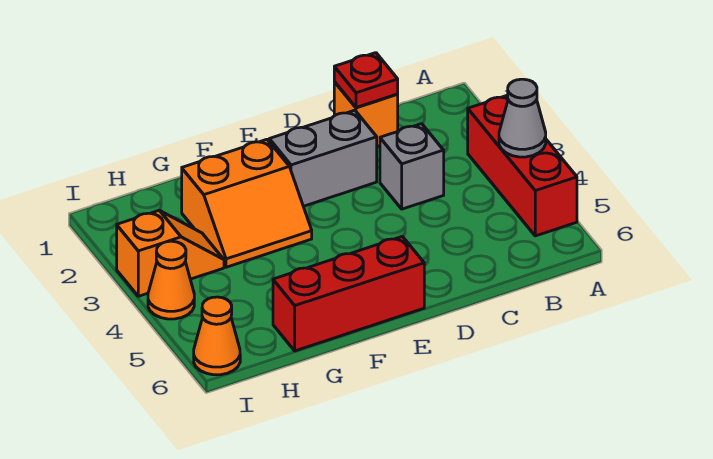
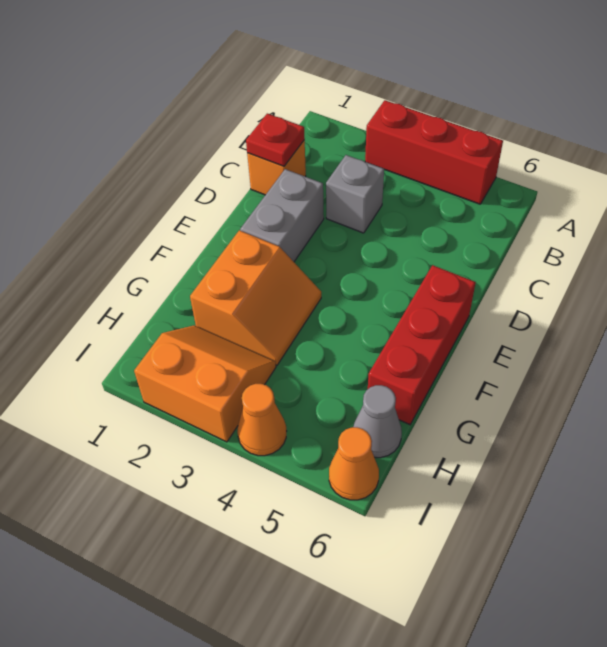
grey 1x1 cone [499,79,546,157] -> grey 1x1 cone moved to [353,385,402,458]
orange 1x2 slope [117,210,224,296] -> orange 2x2 slope [134,326,276,442]

